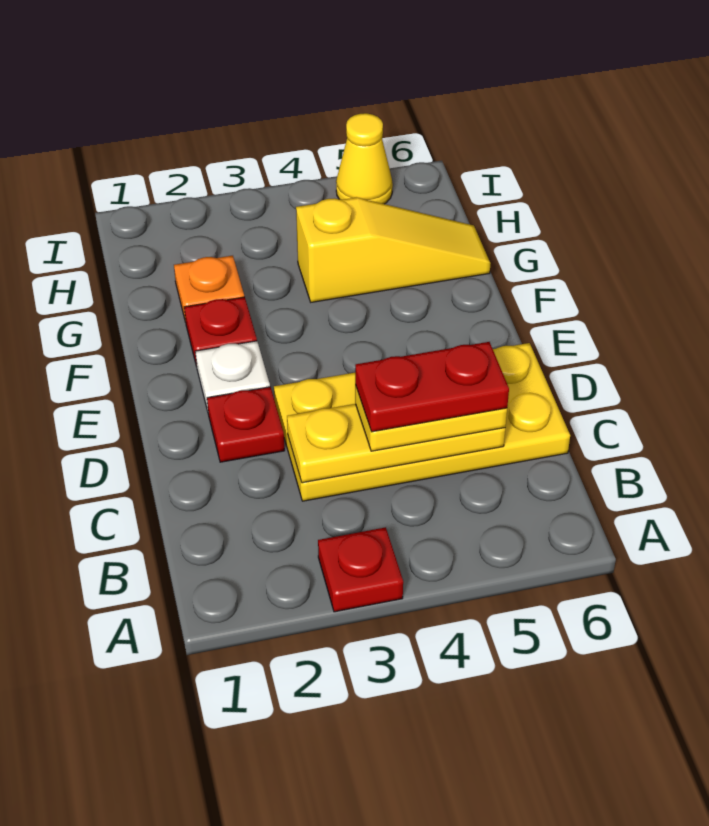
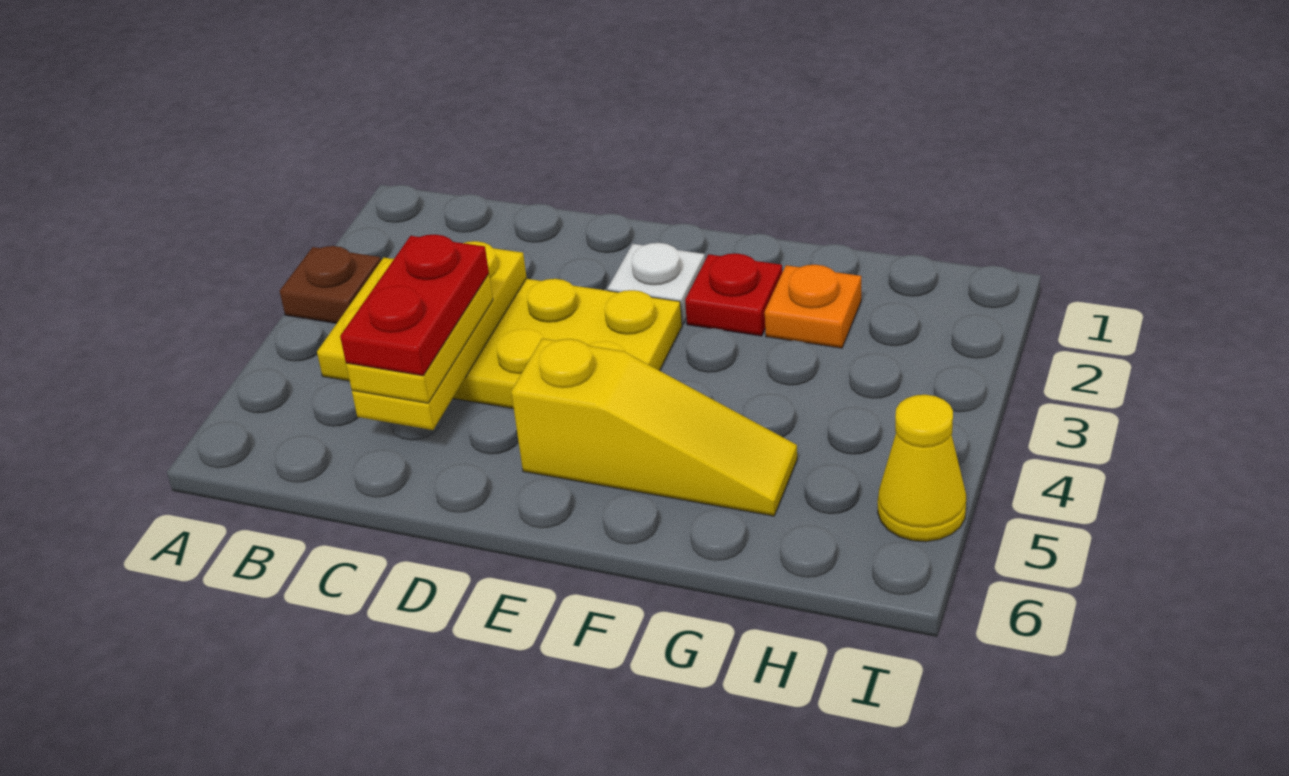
red 1x1 plate [318,527,403,612] -> brown 1x1 plate [280,246,381,324]
yellow 2x4 plate [274,343,570,501] -> yellow 2x4 plate turned to [317,258,682,409]
red 1x1 plate [207,387,285,462] -> none
yellow 1x3 slope [296,198,491,302] -> yellow 1x3 slope turned to [511,339,797,516]

